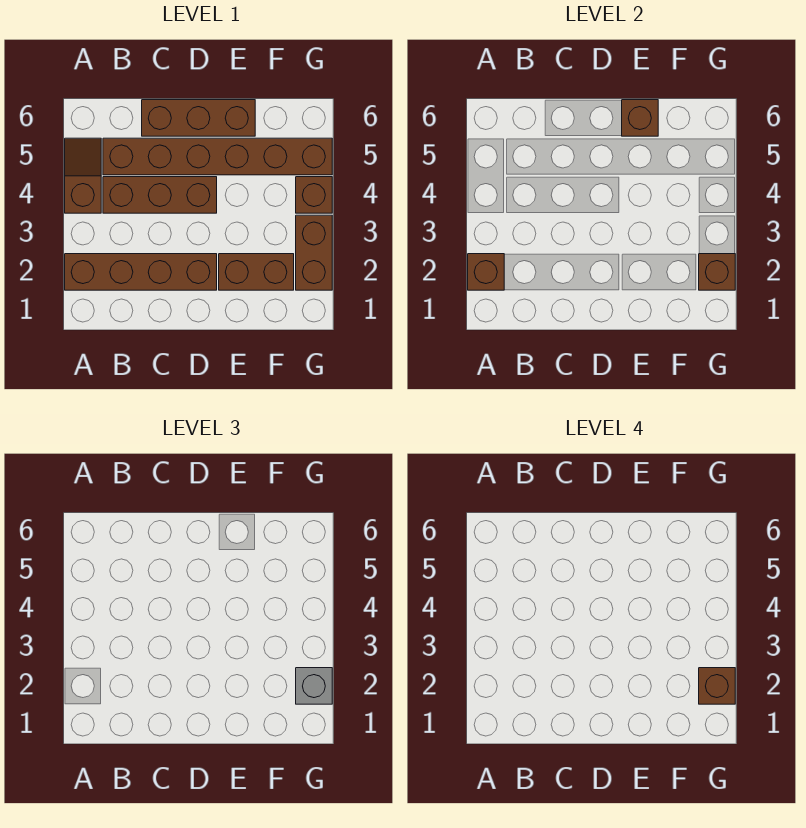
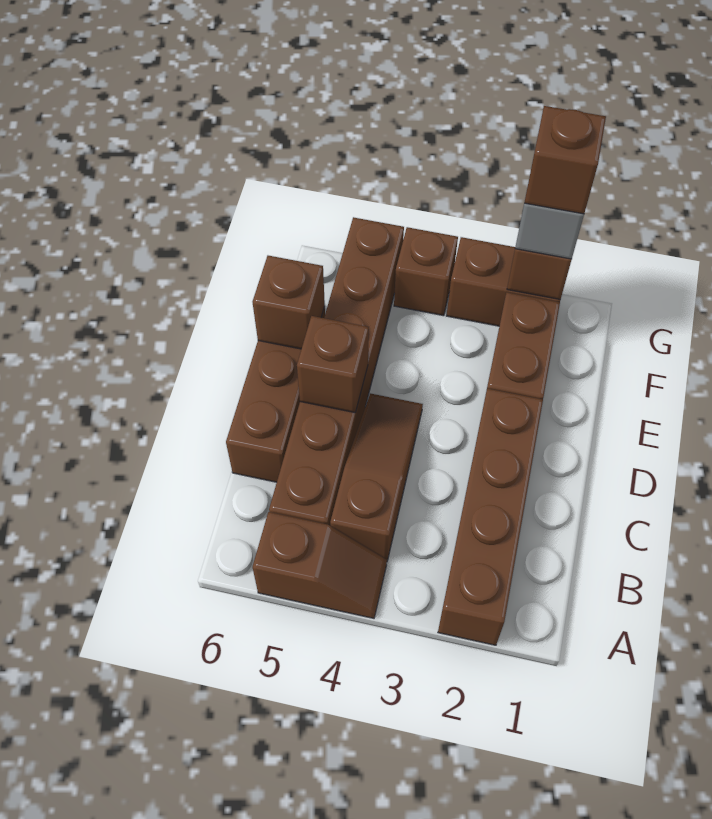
brown 1x1 brick [468,254,504,290] -> brown 1x1 brick moved to [297,316,369,413]
brown 1x2 slope [65,138,101,213] -> brown 1x2 slope turned to [252,512,387,618]
brown 1x3 brick [103,177,217,213] -> brown 1x3 slope [330,393,423,561]

